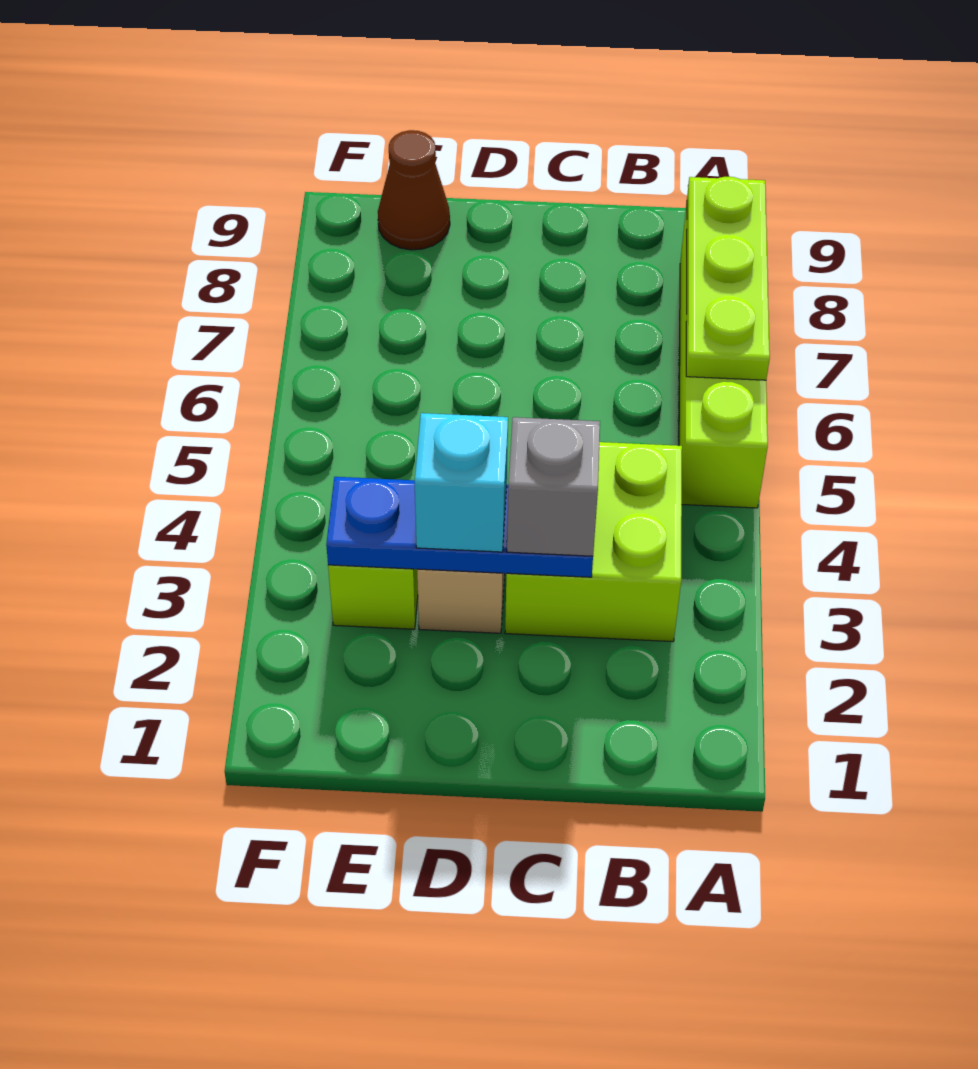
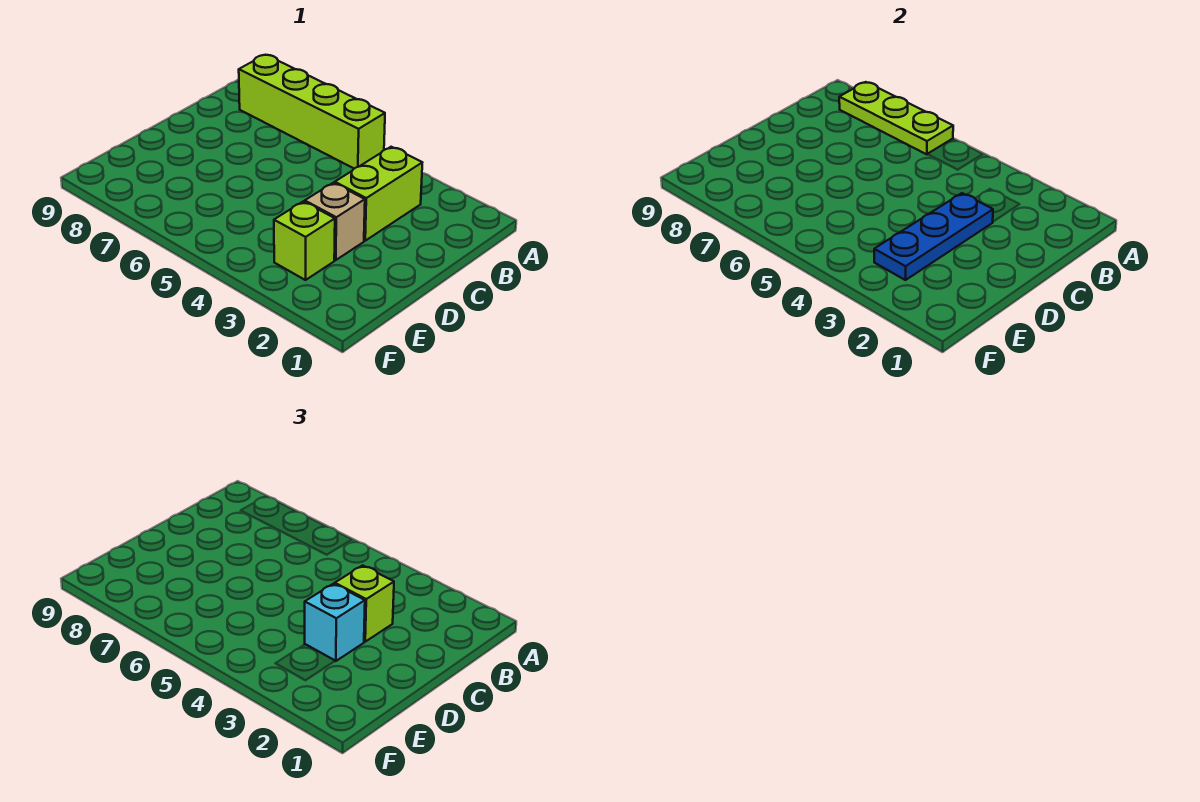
lime 2x2 brick [505,442,682,642] -> lime 1x2 brick [335,147,422,241]
grey 1x1 brick [507,417,600,556] -> lime 1x1 brick [335,565,394,642]
brown 1x1 cone [378,130,450,250] -> none

